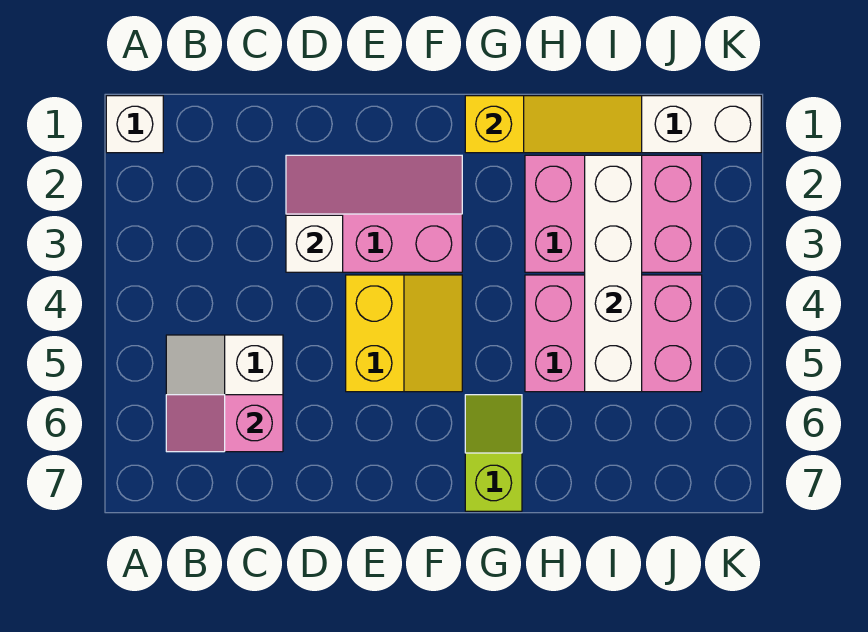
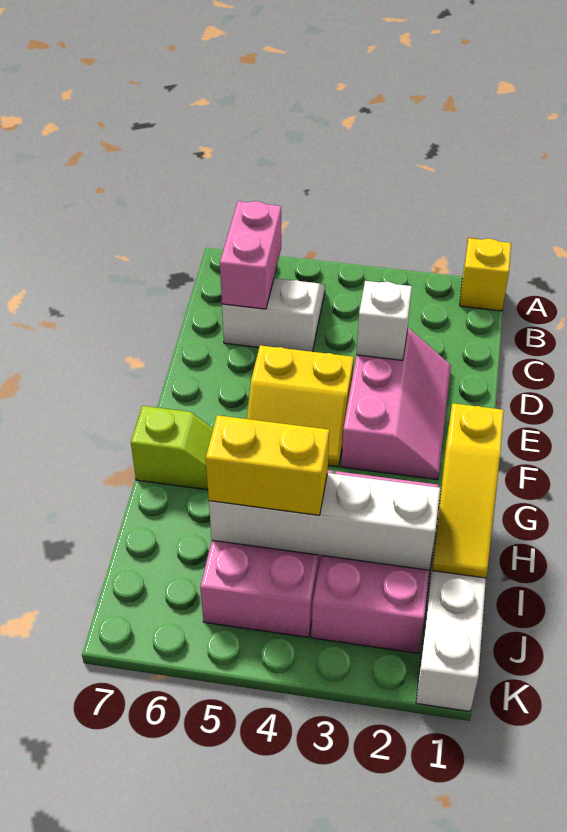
white 1x1 brick [106,96,163,153] -> yellow 1x1 brick [460,238,511,311]
pink 1x2 slope [166,395,283,452] -> pink 1x2 brick [220,201,281,309]
none -> yellow 1x2 brick [206,415,329,515]

